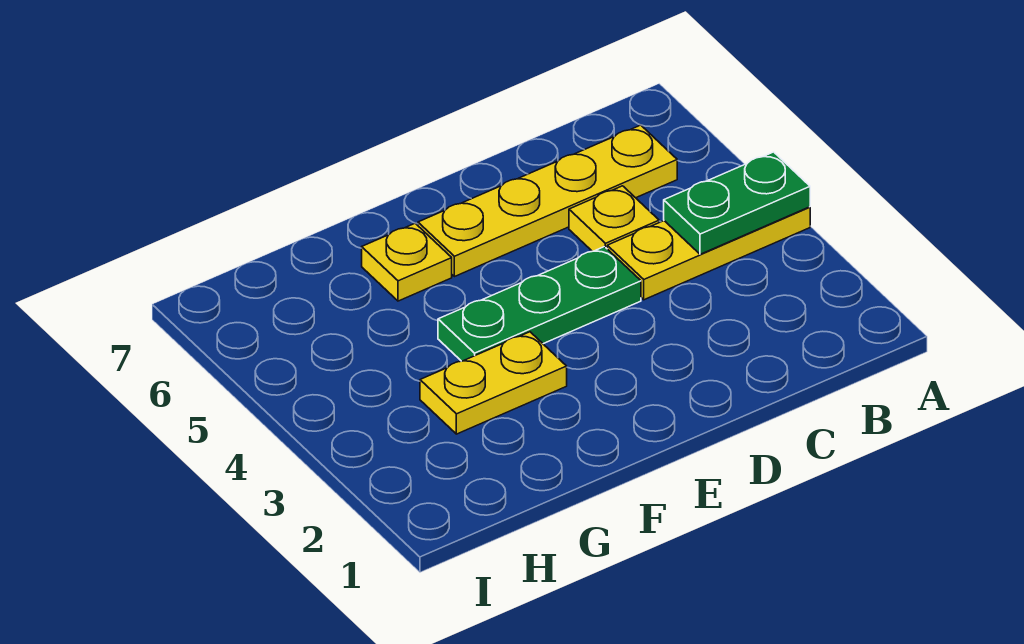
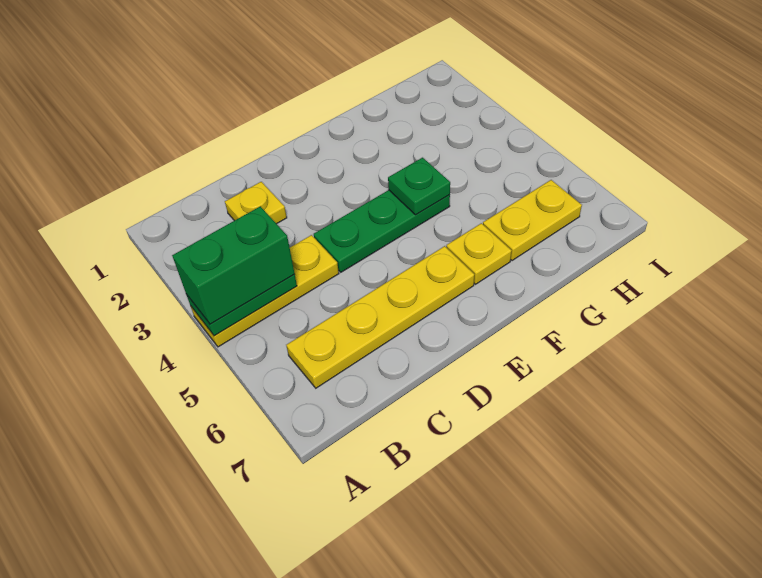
none -> green 1x2 brick [172,206,295,324]
yellow 1x1 plate [569,186,659,251] -> yellow 1x1 plate moved to [225,182,287,224]
yellow 1x2 plate [420,332,567,434] -> yellow 1x2 plate moved to [483,180,582,261]
none -> green 1x1 plate [388,158,450,215]

